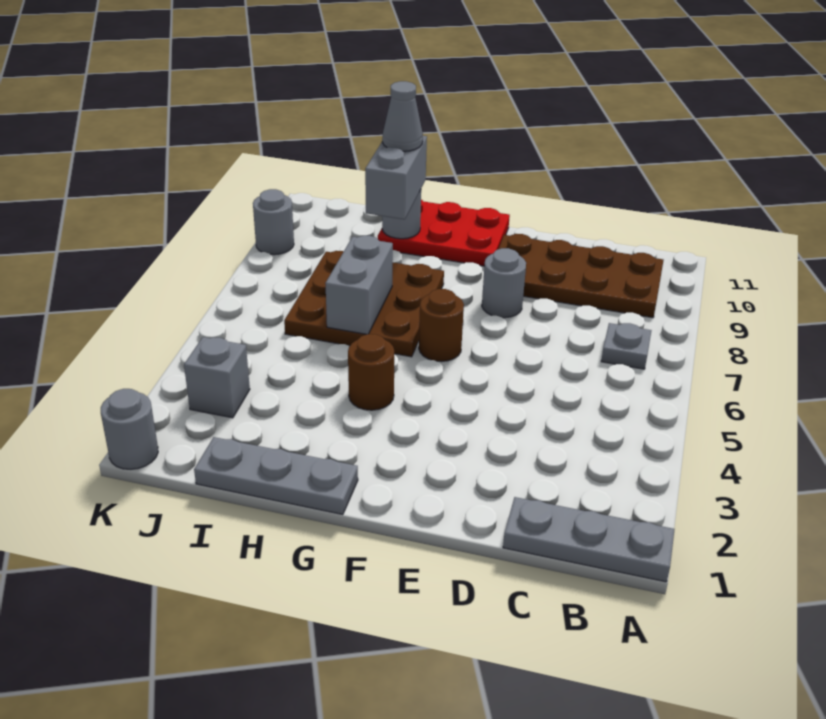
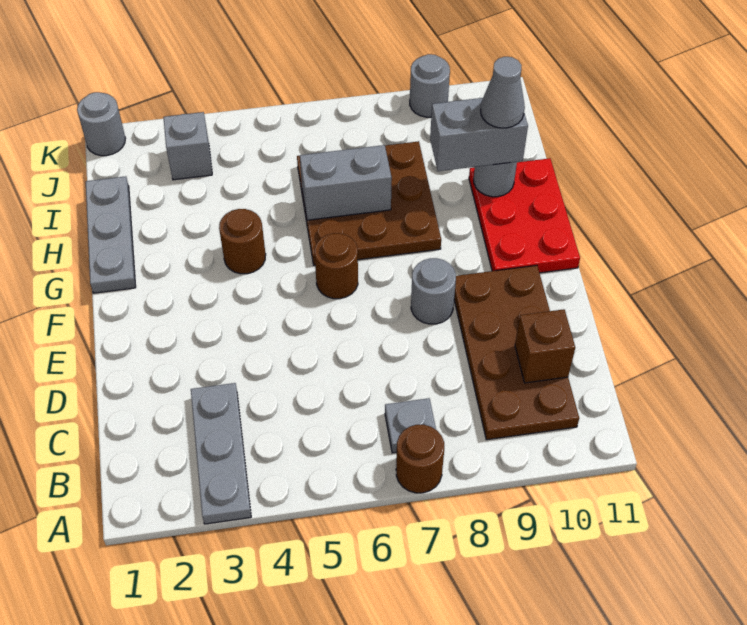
grey 1x3 plate [503,497,675,582] -> grey 1x3 plate moved to [191,383,251,524]
none -> brown 1x1 round brick [396,425,444,493]
none -> brown 1x1 brick [515,309,575,383]

